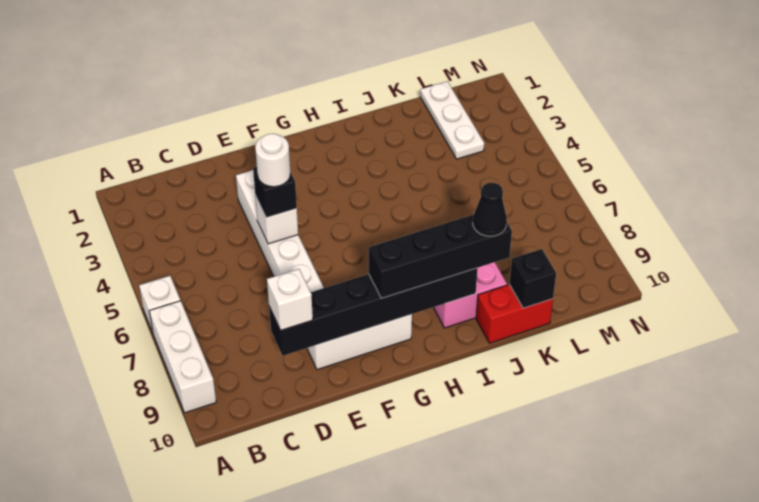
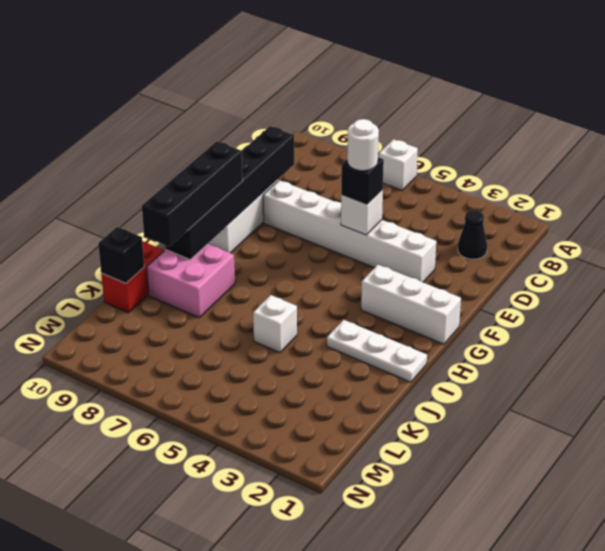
white 1x3 brick [149,301,216,413] -> white 1x3 brick moved to [361,265,461,344]
white 1x1 brick [267,269,313,330] -> white 1x1 brick moved to [253,295,297,353]
black 1x1 cone [473,183,507,236] -> black 1x1 cone moved to [458,210,487,259]
white 1x3 plate [421,81,484,159] -> white 1x3 plate moved to [327,320,427,382]

